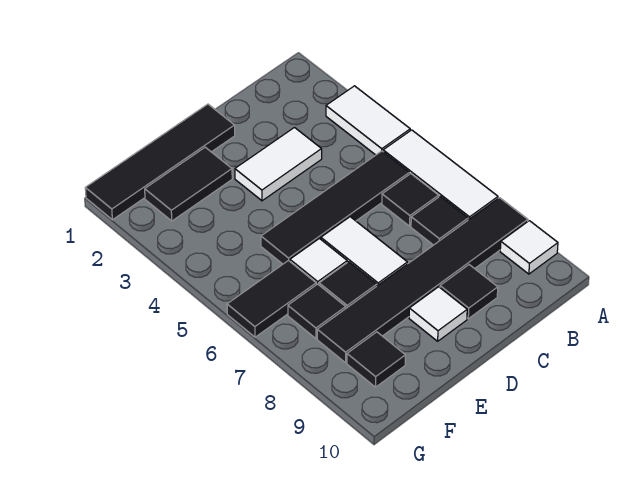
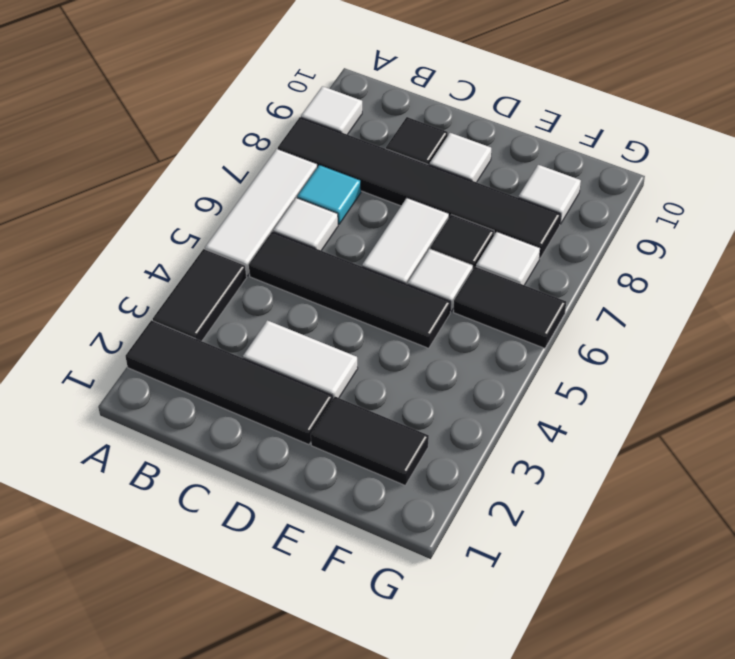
white 1x2 tile [326,86,410,155] -> black 1x2 tile [153,249,247,341]
black 1x1 tile [382,174,439,226] -> white 1x1 tile [273,198,338,251]
black 1x1 tile [411,197,468,245] -> cyan 1x1 tile [297,165,361,224]
black 1x4 tile [85,104,235,220] -> black 1x4 tile moved to [126,320,333,445]
black 1x1 tile [288,284,346,339] -> white 1x1 tile [476,232,540,285]
black 1x1 tile [347,332,405,387] -> white 1x1 tile [518,165,581,224]

